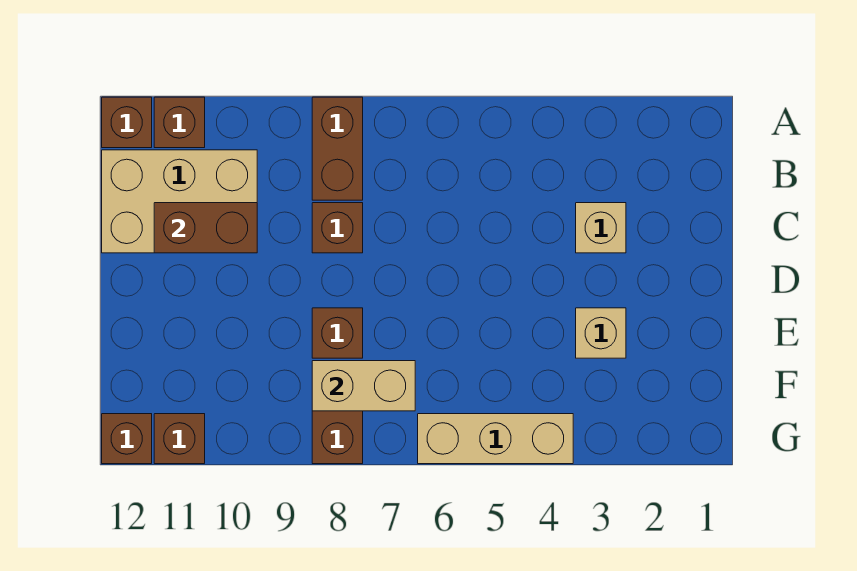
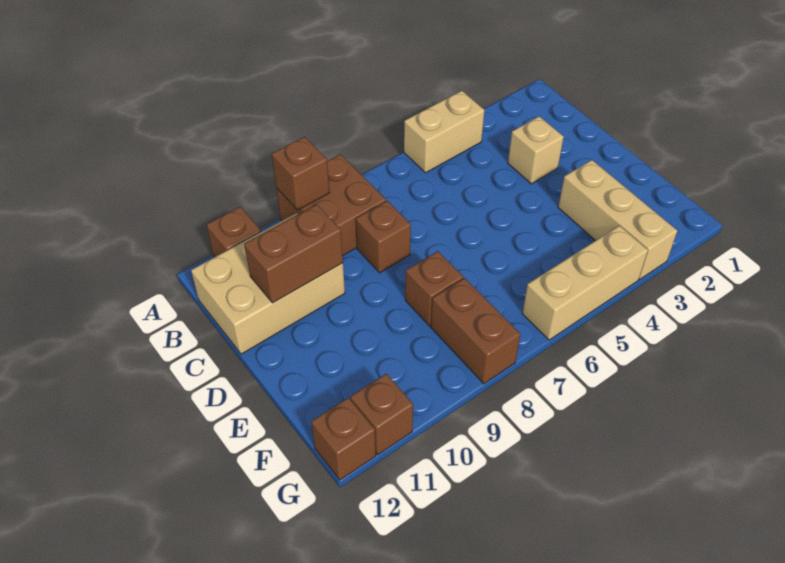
brown 1x2 brick [312,97,363,200] -> brown 2x2 brick [276,154,386,255]
brown 1x1 brick [102,97,152,148] -> brown 1x1 brick moved to [272,137,330,210]
tan 1x1 brick [576,308,626,358] -> tan 1x3 brick [558,160,677,279]
tan 1x2 brick [312,361,415,411] -> tan 1x2 brick moved to [404,91,485,173]

